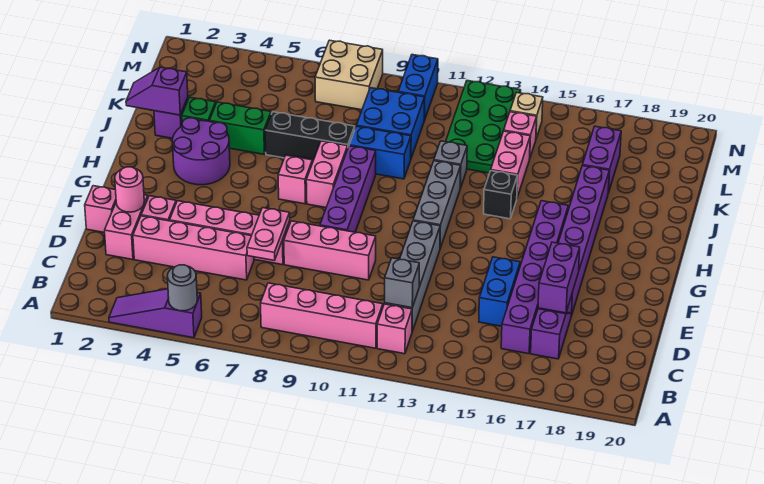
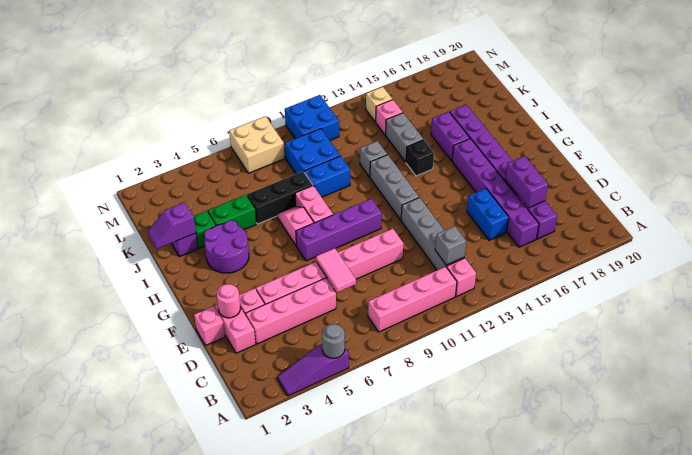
pink 1x2 plate [247,208,290,260] -> pink 1x2 tile [316,248,356,293]
purple 1x4 brick [320,146,376,232] -> purple 1x4 brick turned to [296,199,382,261]
pink 1x2 brick [491,131,530,197] -> grey 1x2 brick [386,113,423,162]
green 2x4 plate [446,81,521,173] -> none
purple 1x2 brick [582,126,621,193] -> purple 1x2 brick moved to [431,112,470,161]
blue 1x2 brick [398,55,438,120] -> blue 2x2 brick [285,95,339,140]

